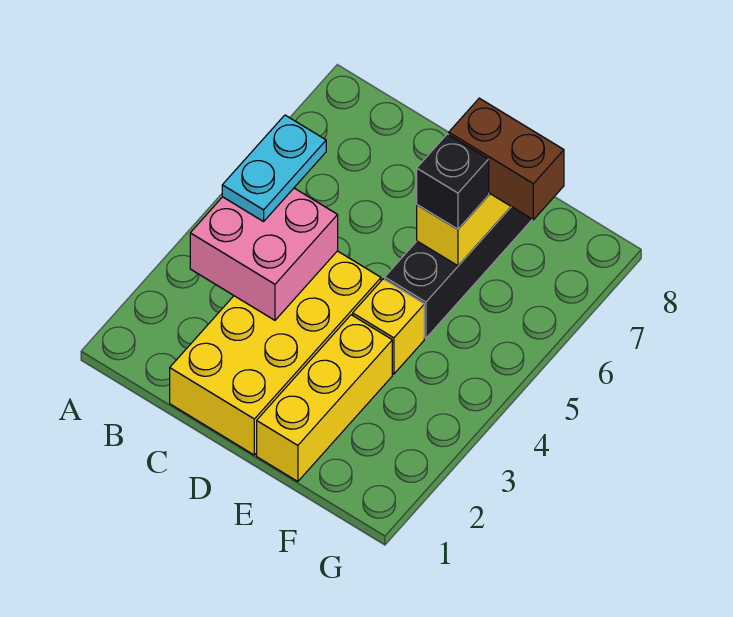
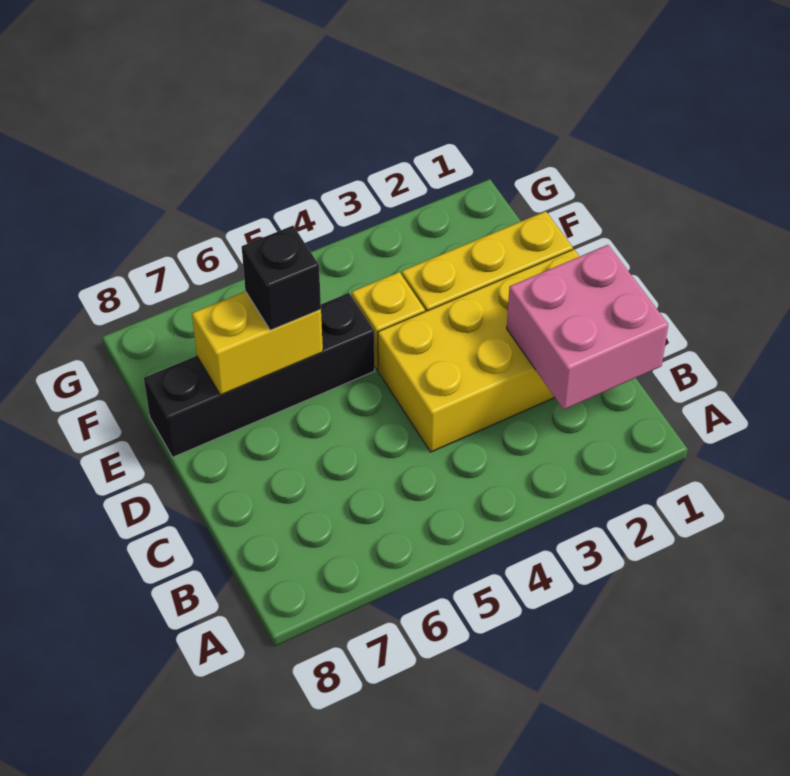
pink 2x2 brick [190,188,338,320] -> pink 2x2 brick moved to [507,245,668,409]
cyan 1x2 plate [222,115,326,222] -> none
brown 1x2 brick [449,98,564,220] -> none

